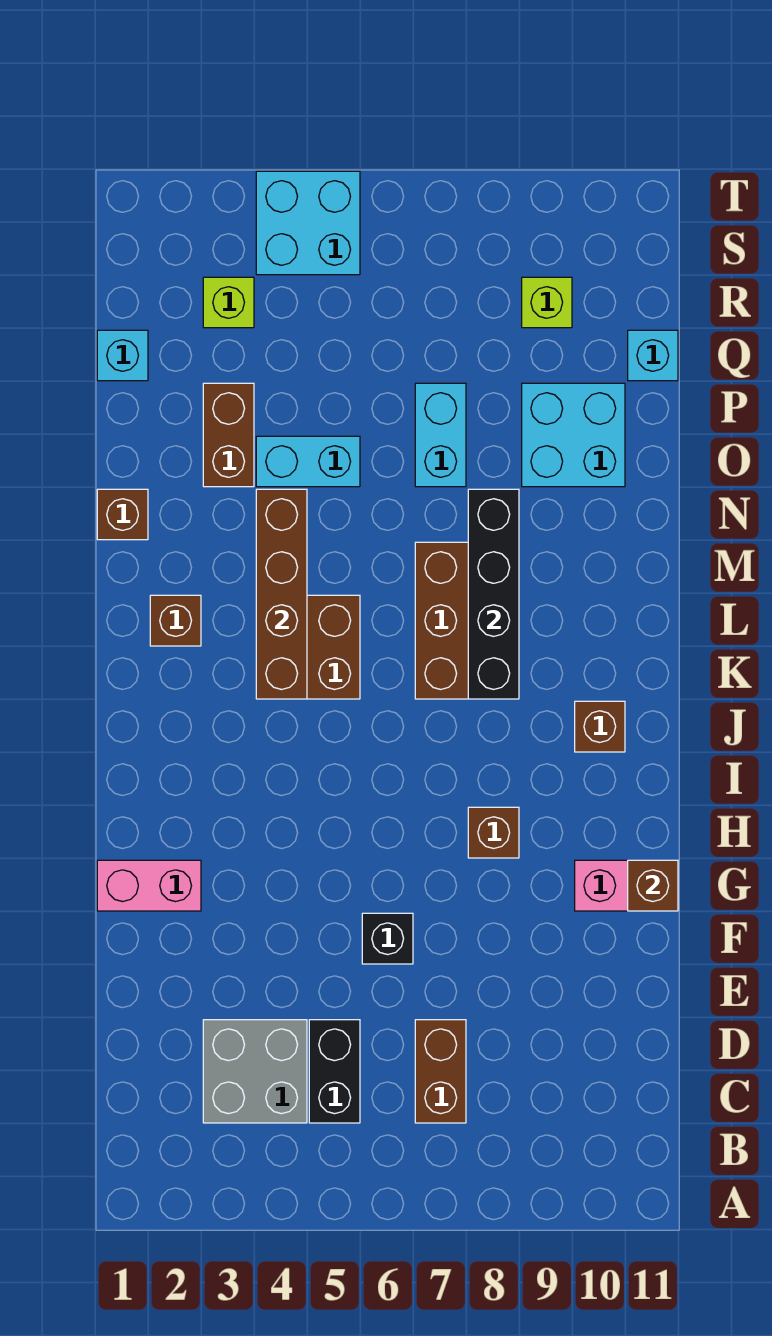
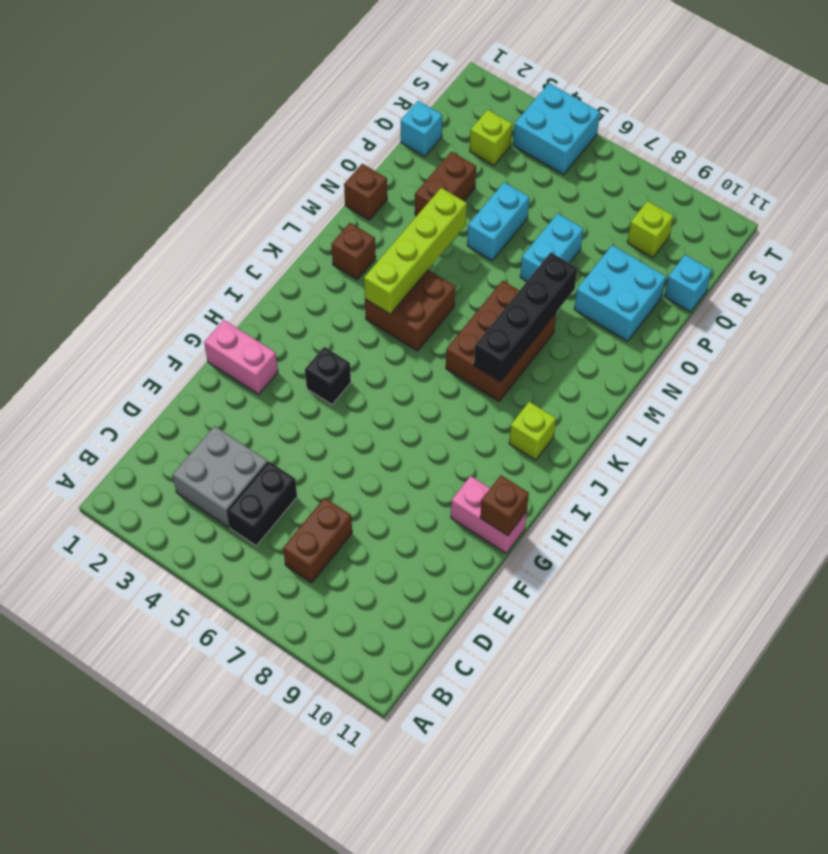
black 1x1 brick [362,913,413,964] -> black 1x1 brick moved to [305,347,351,405]
brown 1x1 brick [468,807,519,858] -> none
brown 1x1 brick [575,701,625,752] -> lime 1x1 brick [509,402,556,460]
brown 1x4 brick [256,489,307,699] -> lime 1x4 brick [364,188,467,314]
cyan 1x2 brick [256,436,360,487] -> cyan 1x2 brick turned to [467,182,529,260]

